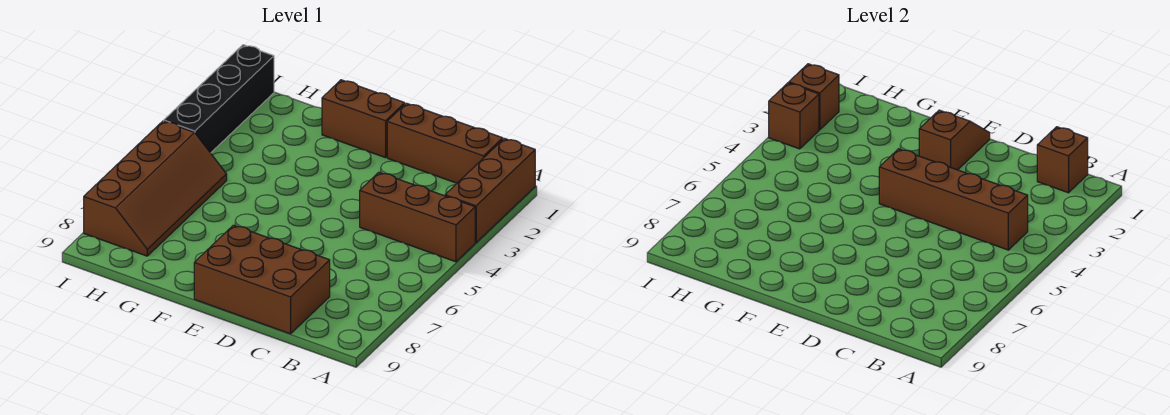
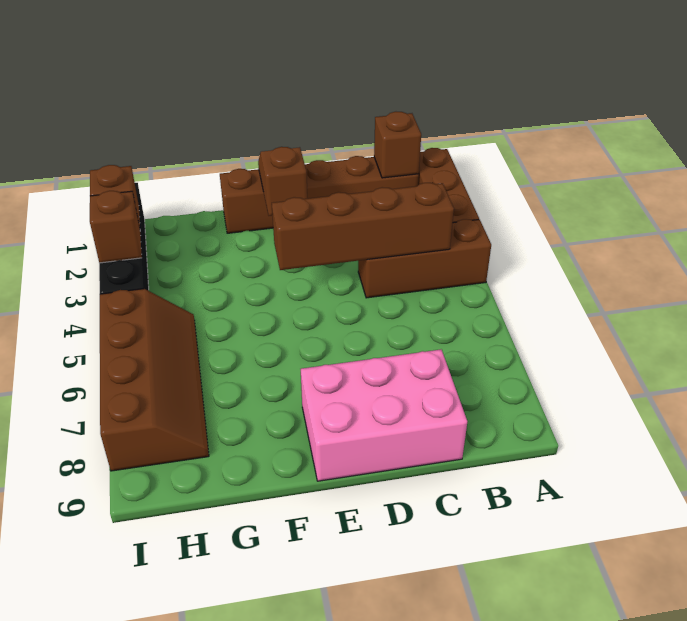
brown 2x3 brick [194,225,330,334] -> pink 2x3 brick [301,350,467,481]

